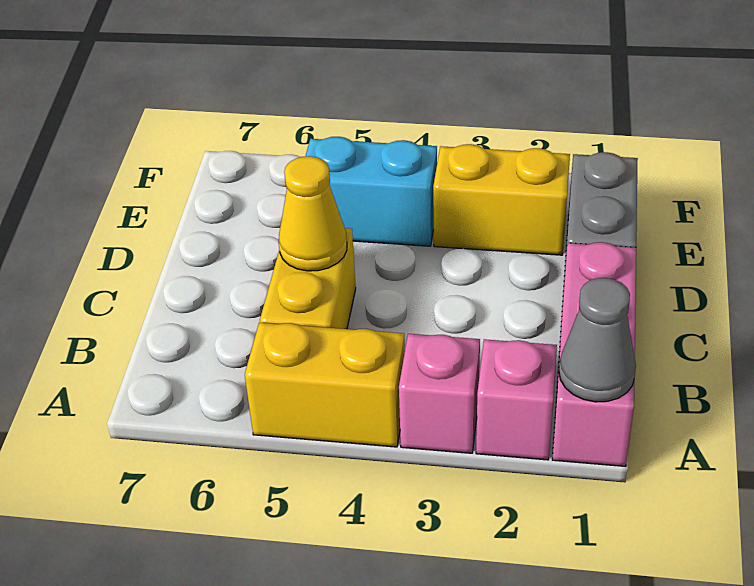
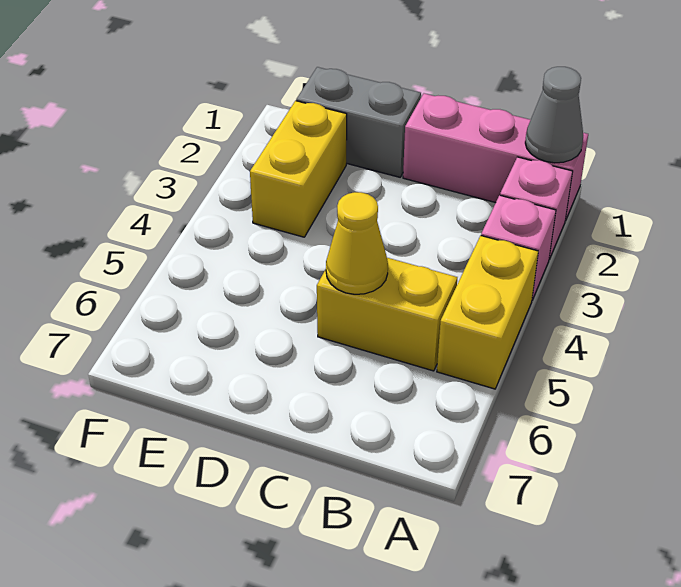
cyan 1x2 brick [306,137,437,246] -> none

